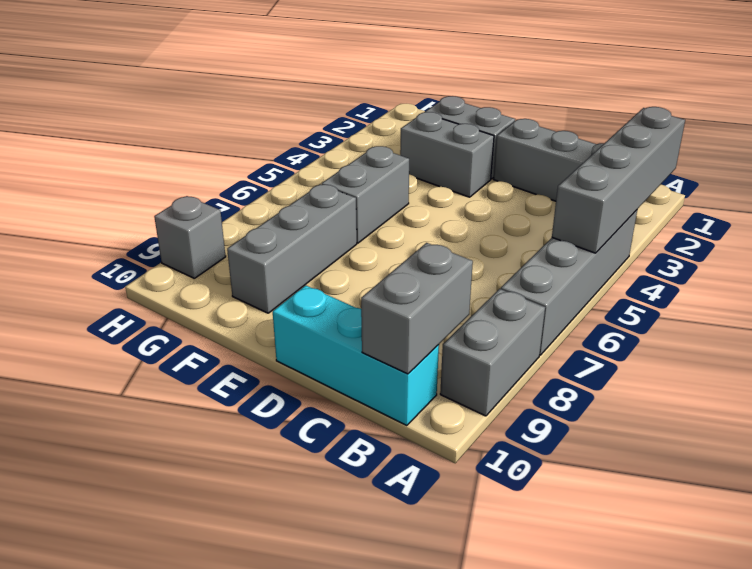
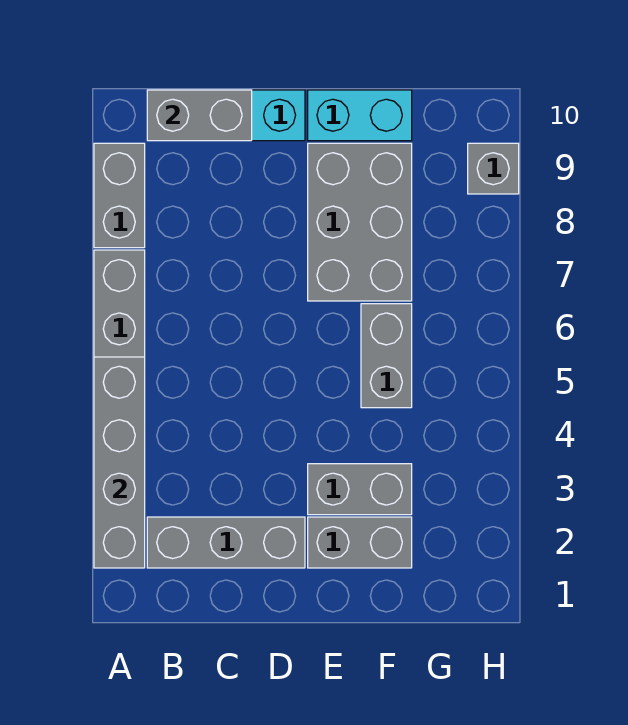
grey 1x2 brick [361,243,473,374] -> grey 1x2 brick turned to [147,90,252,141]
none -> cyan 1x2 brick [308,90,412,141]
grey 1x3 brick [227,184,357,313] -> grey 2x3 brick [308,143,412,301]

